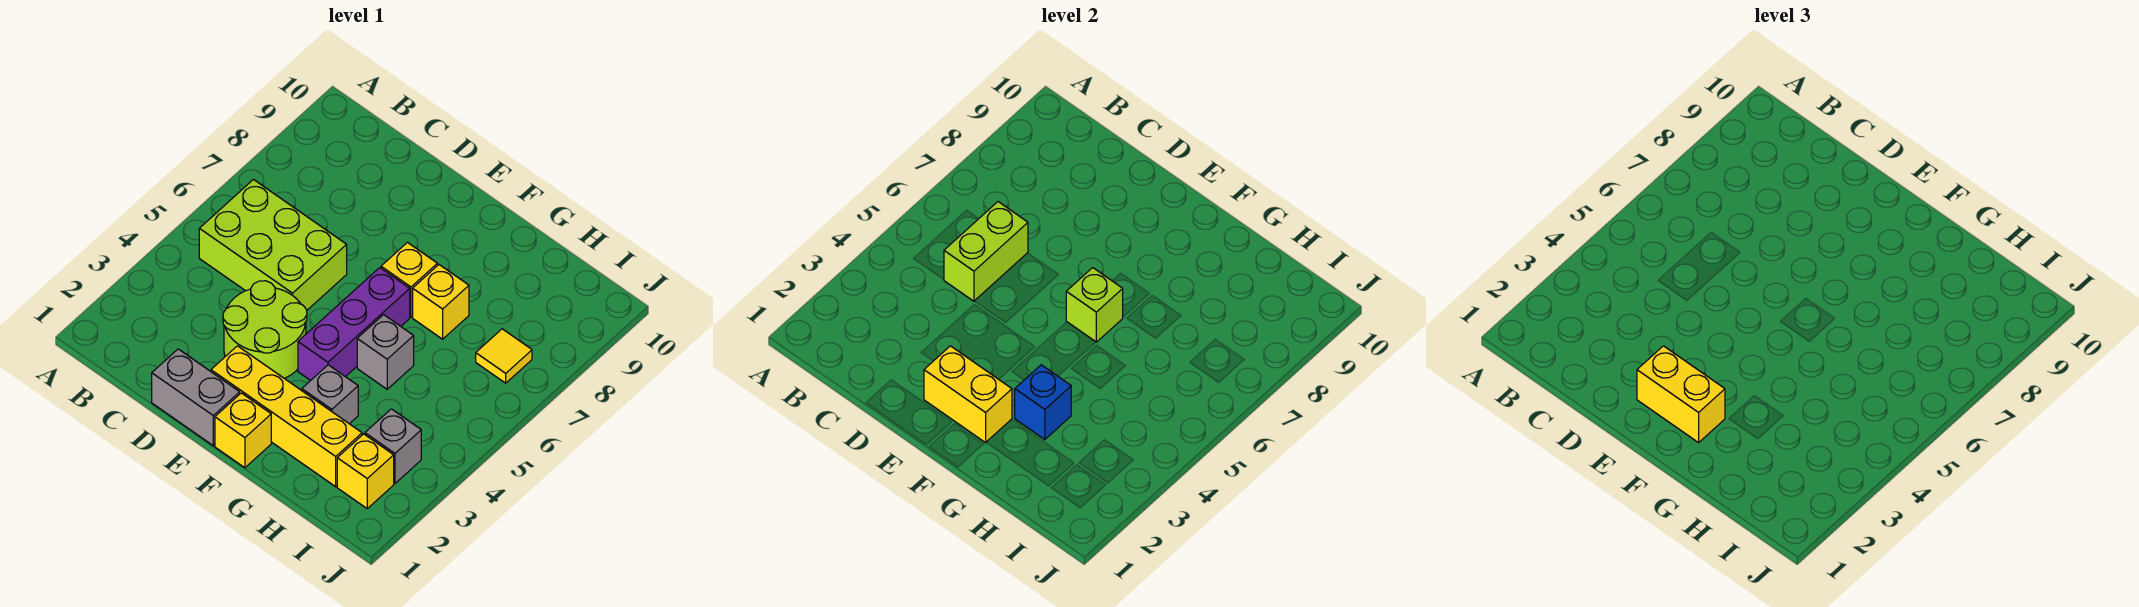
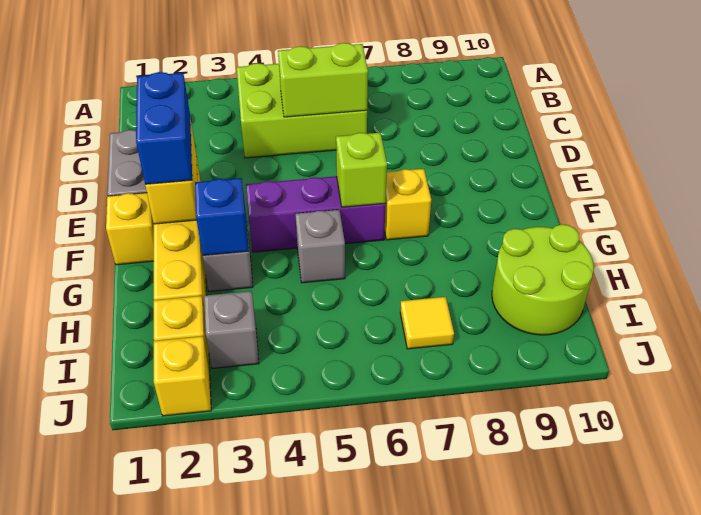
lime 2x3 brick [199,180,347,310] -> lime 2x3 brick turned to [237,63,367,158]
lime 2x2 round brick [223,281,307,378] -> lime 2x2 round brick moved to [492,224,594,335]
yellow 1x2 brick [1637,346,1725,443] -> blue 1x2 brick [136,72,192,185]
yellow 1x1 brick [413,265,469,339] -> yellow 1x1 brick moved to [154,336,211,416]

